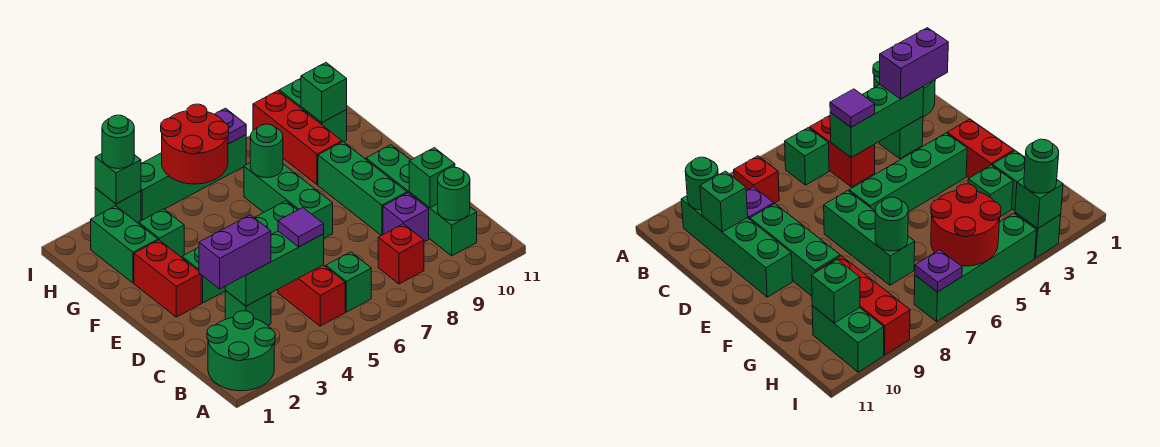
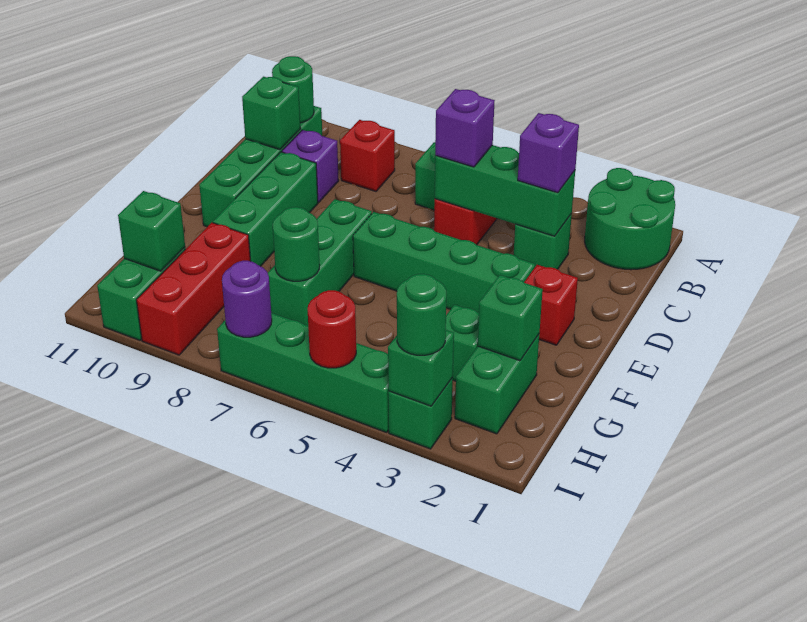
purple 1x2 brick [199,215,271,289] -> purple 1x1 brick [518,113,579,193]
purple 1x1 tile [278,208,324,247] -> purple 1x1 brick [435,89,495,167]
red 1x2 brick [134,240,201,317] -> red 1x1 brick [524,265,578,345]
none -> green 1x1 brick [478,275,543,361]
red 2x2 round brick [161,104,229,184] -> red 1x1 round brick [308,290,356,368]
purple 1x1 plate [215,108,246,144] -> purple 1x1 round brick [222,261,272,337]

